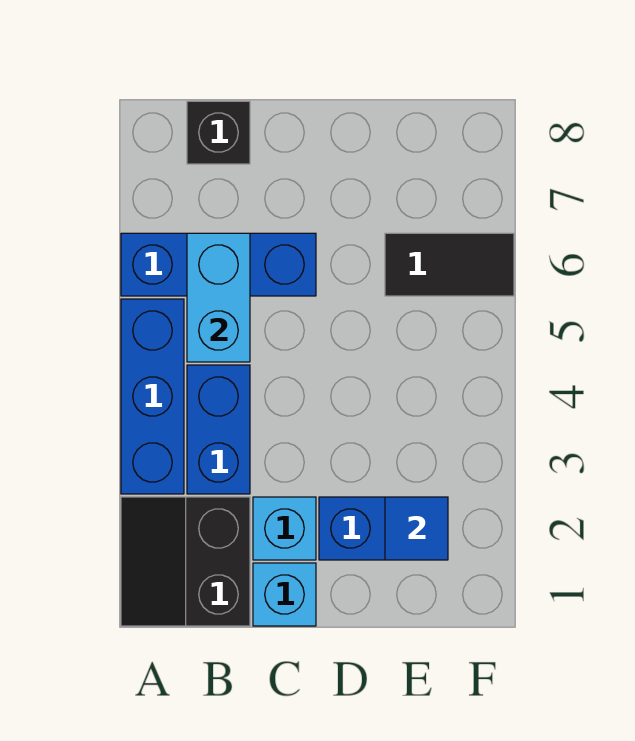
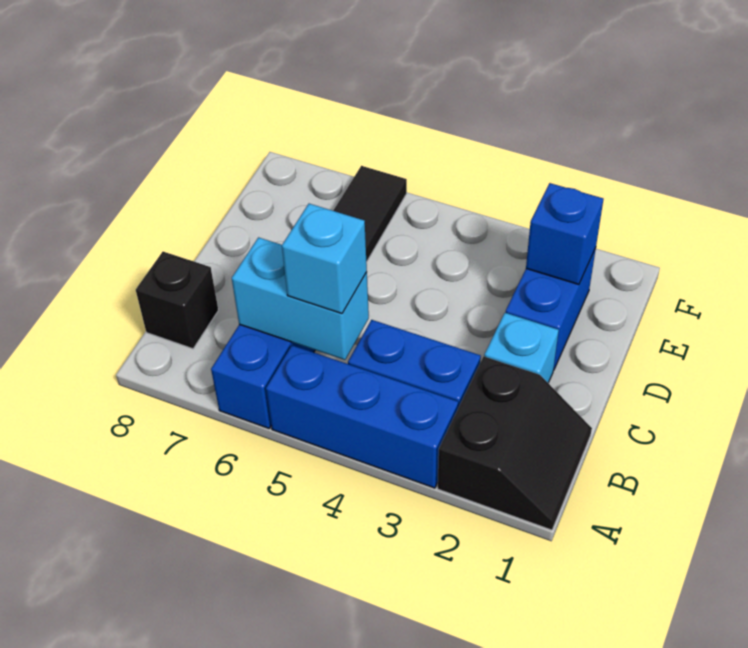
black 2x2 slope [121,497,250,626] -> black 2x2 slope turned to [438,357,592,530]
cyan 1x1 brick [253,563,316,626] -> cyan 1x1 brick moved to [282,204,367,314]
blue 1x1 tile [385,497,448,560] -> blue 1x1 brick [526,183,603,285]

